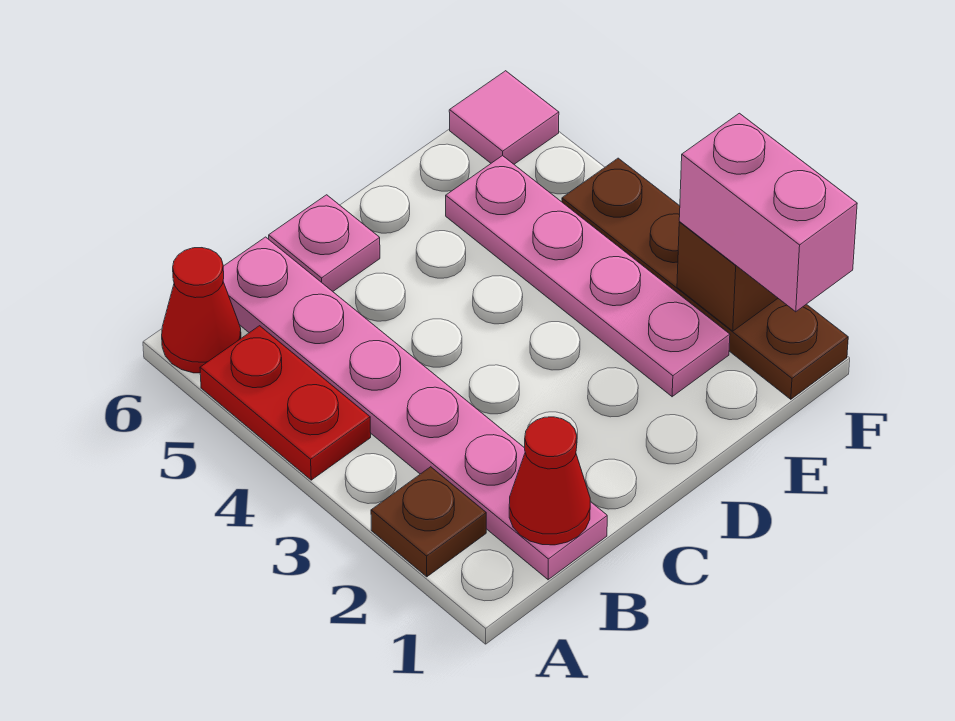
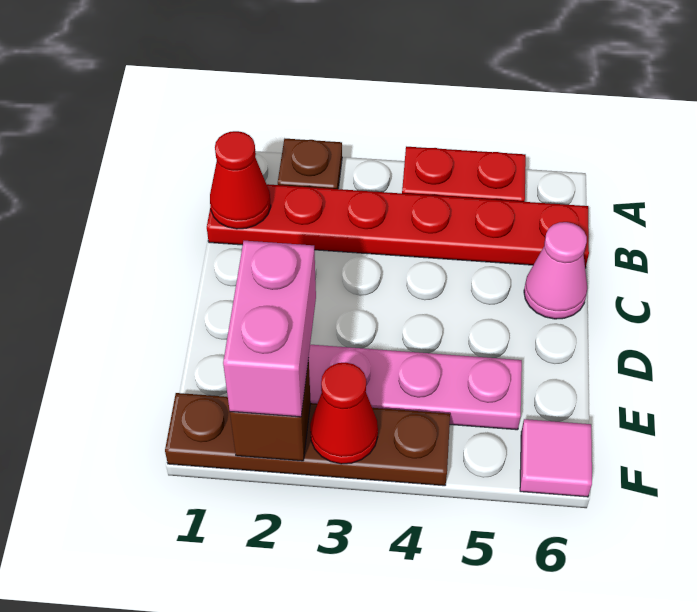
red 1x1 cone [162,248,241,373] -> red 1x1 cone moved to [310,363,378,464]
pink 1x6 plate [223,237,607,580] -> red 1x6 plate [207,184,589,268]
pink 1x1 plate [269,195,380,291] -> pink 1x1 cone [524,222,587,319]
pink 1x2 brick [679,113,857,312] -> pink 1x2 brick turned to [223,241,316,417]

